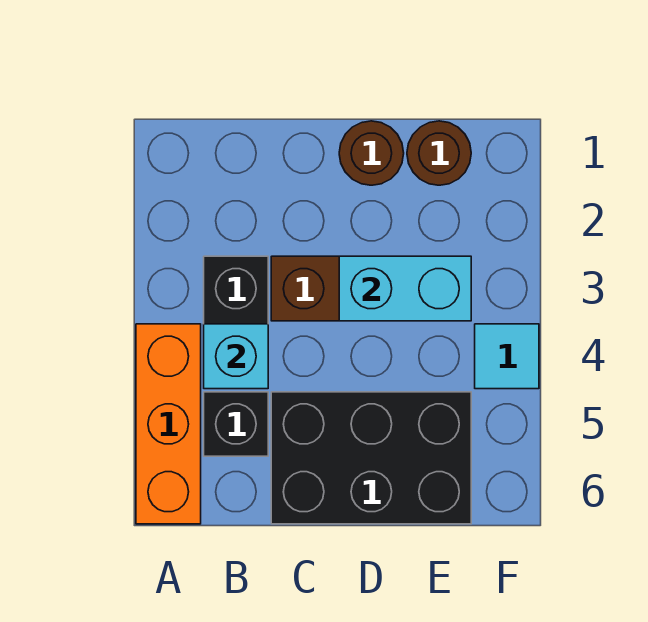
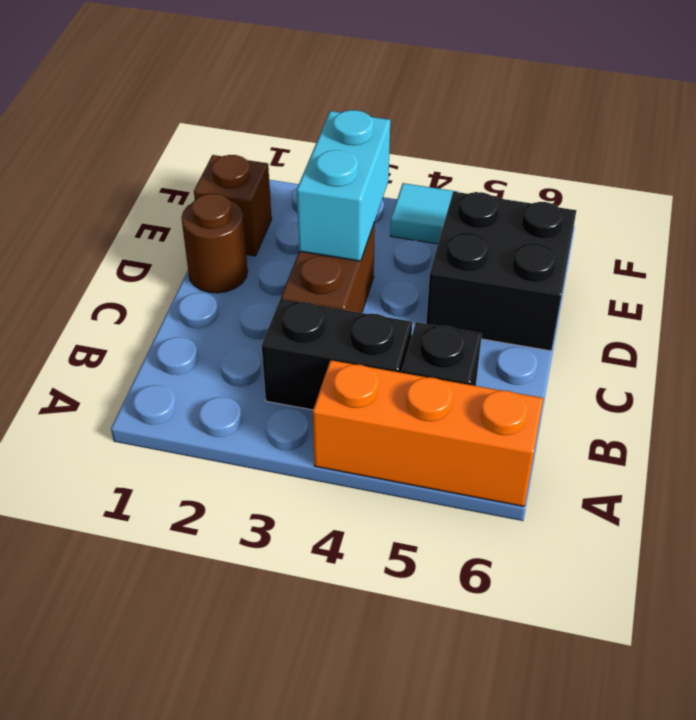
cyan 1x1 brick [204,324,268,389] -> none
black 2x3 brick [271,392,471,524] -> black 2x2 brick [426,192,576,351]
brown 1x1 round brick [407,121,471,185] -> brown 1x1 brick [194,155,272,256]

